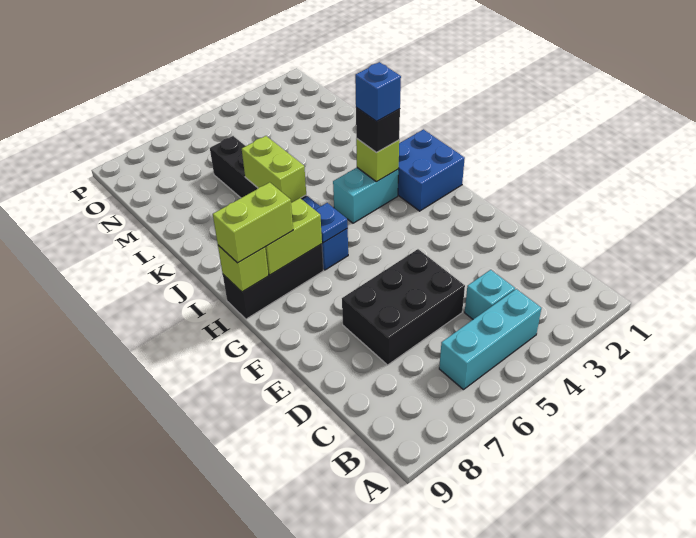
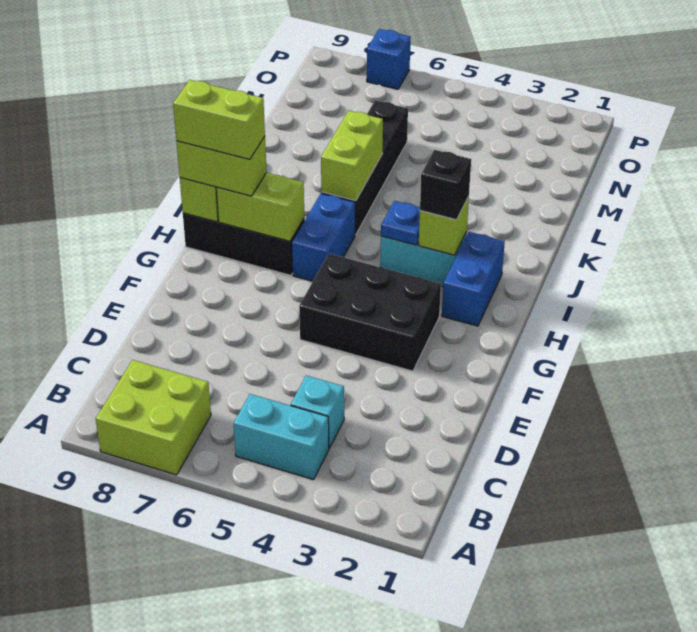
none -> lime 2x2 brick [96,360,211,475]
cyan 1x3 brick [439,289,541,390] -> cyan 1x2 brick [234,394,329,480]
black 2x3 brick [342,249,465,365] -> black 2x3 brick moved to [299,254,441,371]
blue 2x2 brick [398,129,465,211] -> blue 1x2 brick [442,232,505,326]
blue 1x1 plate [315,203,348,243] -> blue 1x1 plate moved to [381,201,420,245]
none -> lime 1x2 brick [173,80,265,159]
blue 1x1 brick [355,62,401,121] -> blue 1x1 brick moved to [367,29,411,89]

